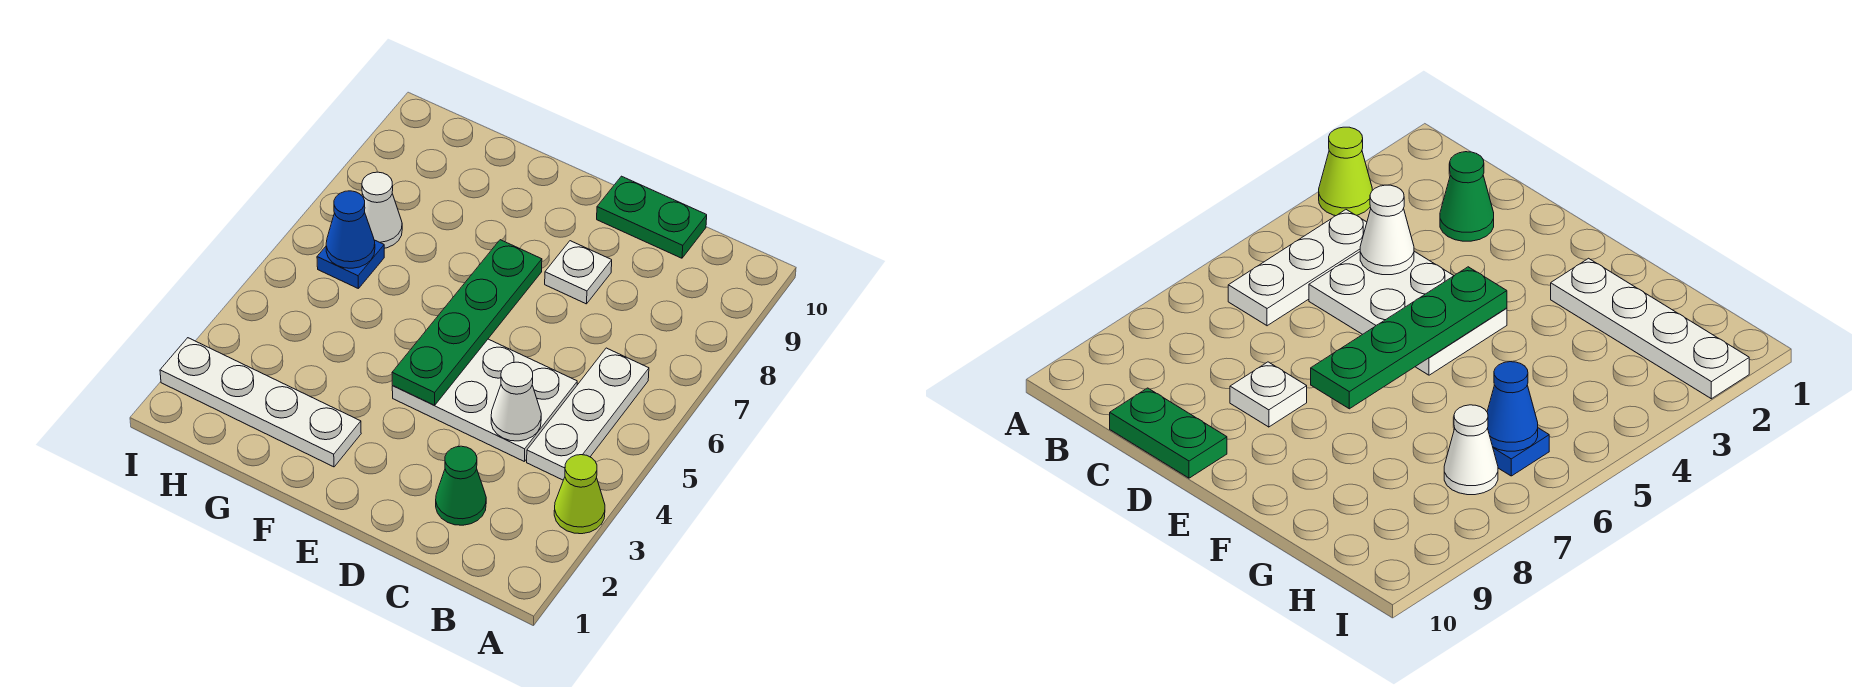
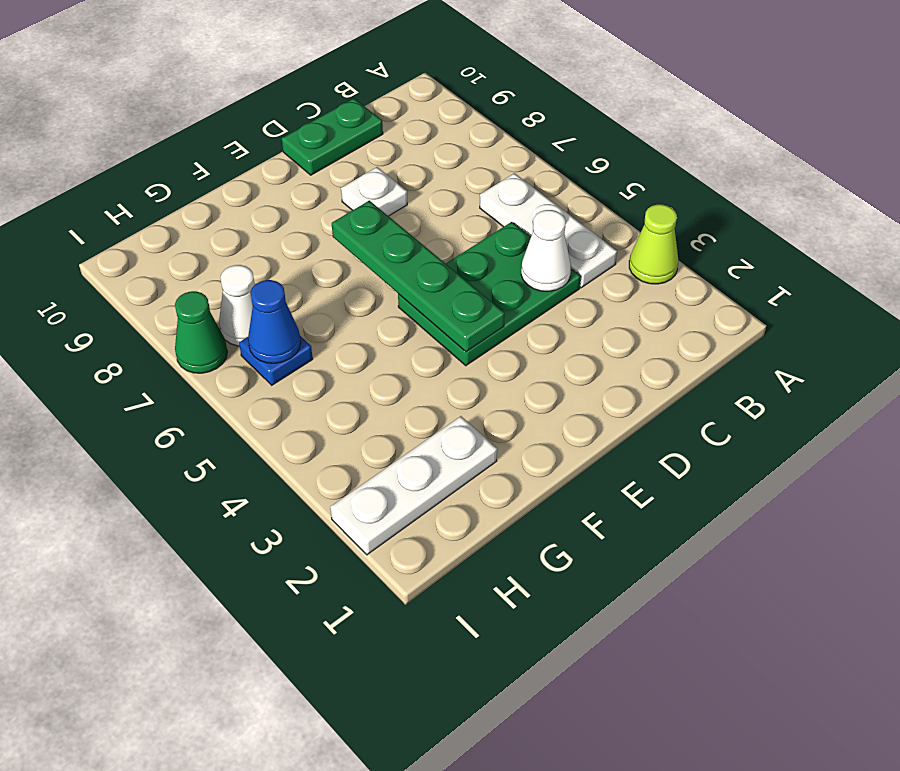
green 1x1 cone [436,446,486,525] -> green 1x1 cone moved to [175,291,227,373]
white 2x3 plate [392,339,577,462] -> green 2x3 plate [398,222,581,366]
white 1x4 plate [160,338,361,467] -> white 1x3 plate [330,416,497,555]

